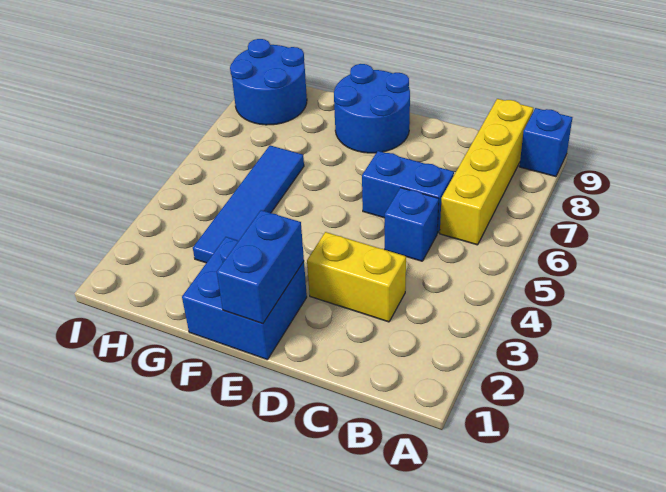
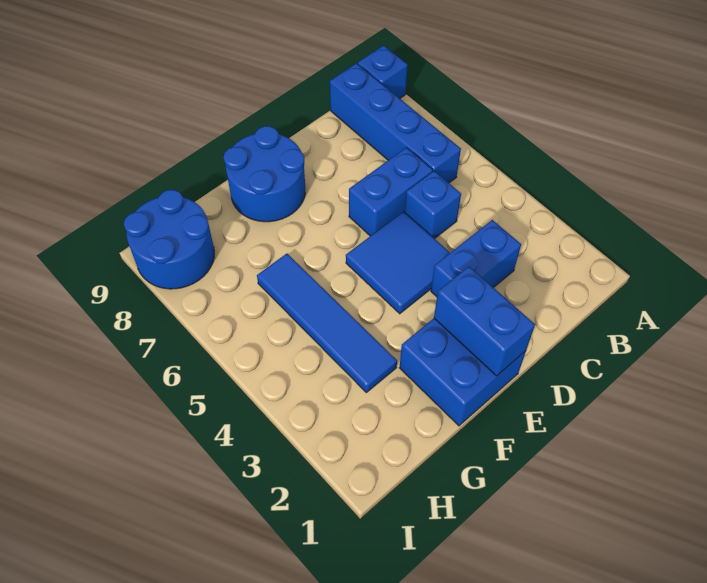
yellow 1x4 brick [440,99,533,245] -> blue 1x4 brick [330,63,461,183]
yellow 1x2 brick [307,232,406,322] -> blue 1x2 brick [431,220,521,297]
none -> blue 2x2 tile [346,212,450,314]

